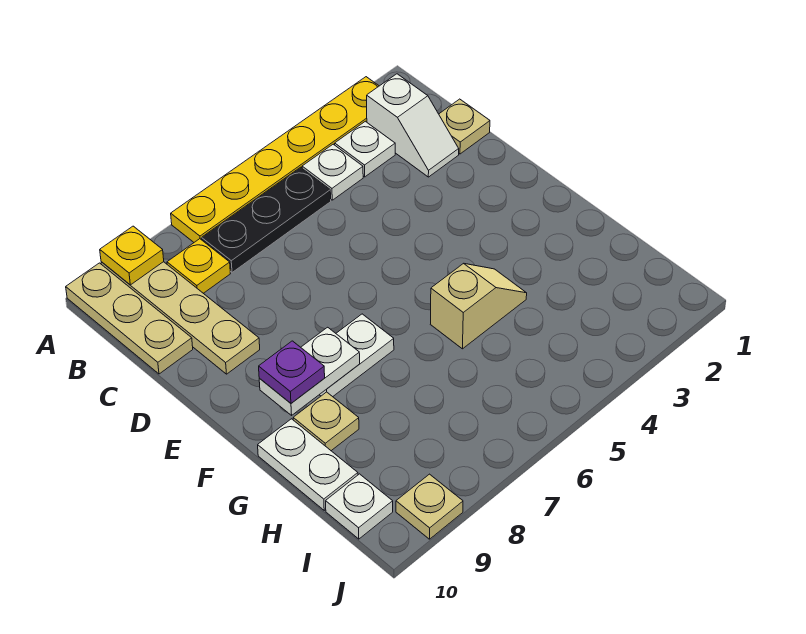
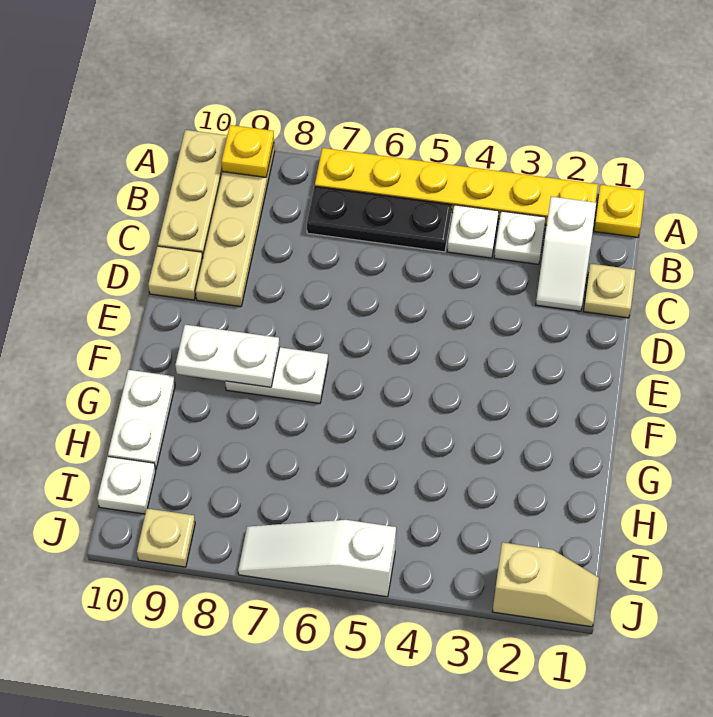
yellow 1x1 plate [167,239,230,293] -> yellow 1x1 plate moved to [594,185,645,237]
purple 1x1 plate [259,341,325,403] -> none
tan 1x2 slope [430,263,527,349] -> tan 1x2 slope moved to [492,542,599,627]
tan 1x1 plate [293,392,359,451] -> tan 1x1 plate moved to [148,246,203,300]
none -> white 1x3 slope [238,520,396,597]

